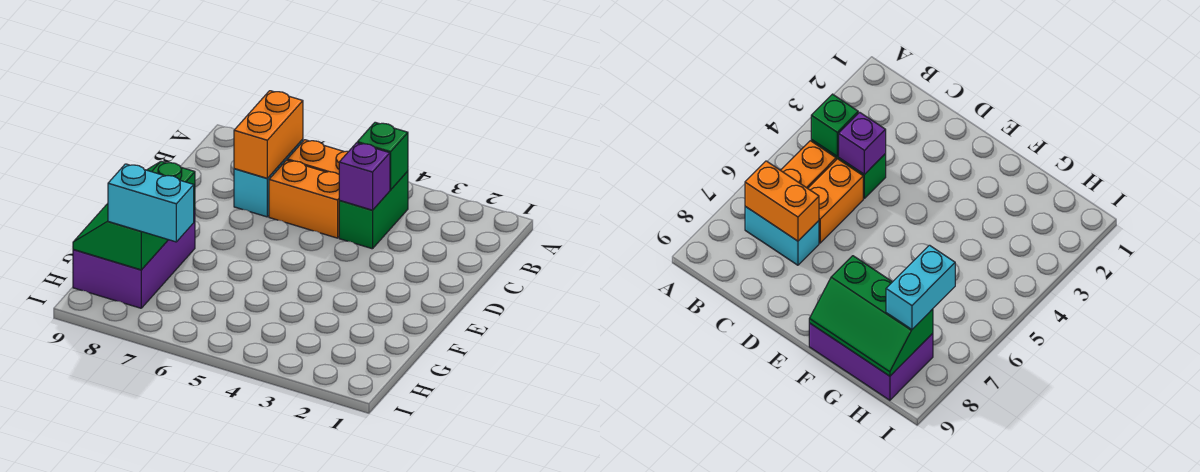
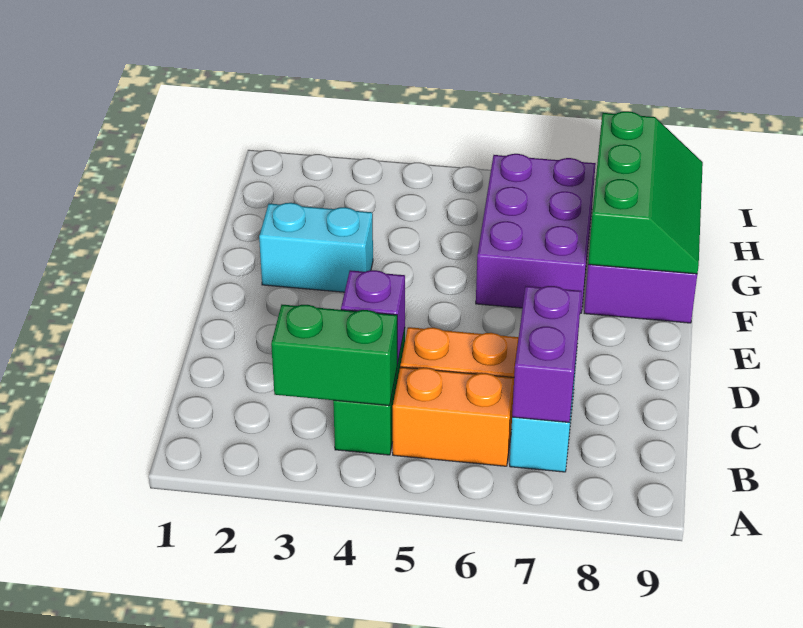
green 1x1 brick [357,122,408,190] -> green 1x2 brick [271,305,397,406]
orange 1x2 brick [234,91,303,178] -> purple 1x2 brick [512,286,582,423]
none -> purple 2x3 brick [476,154,596,313]
cyan 1x2 brick [108,164,194,242] -> cyan 1x2 brick moved to [259,203,373,292]

